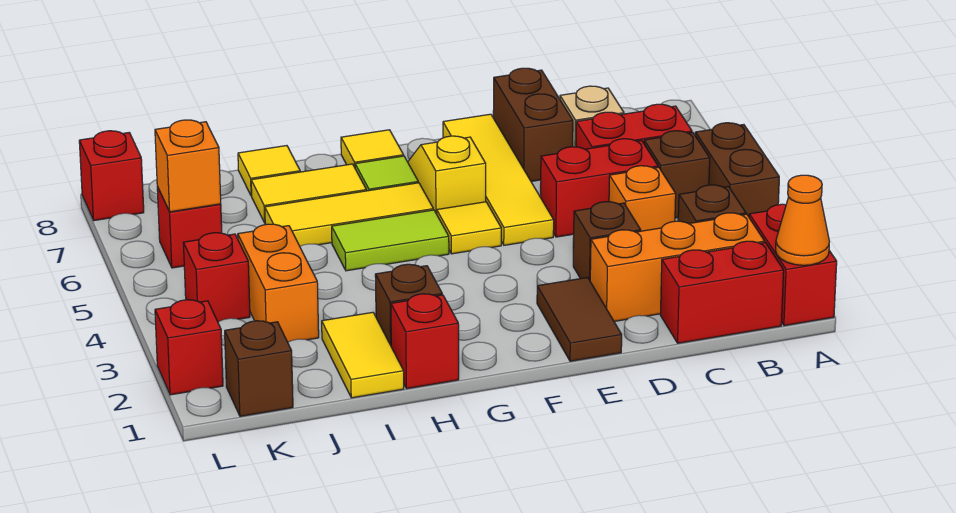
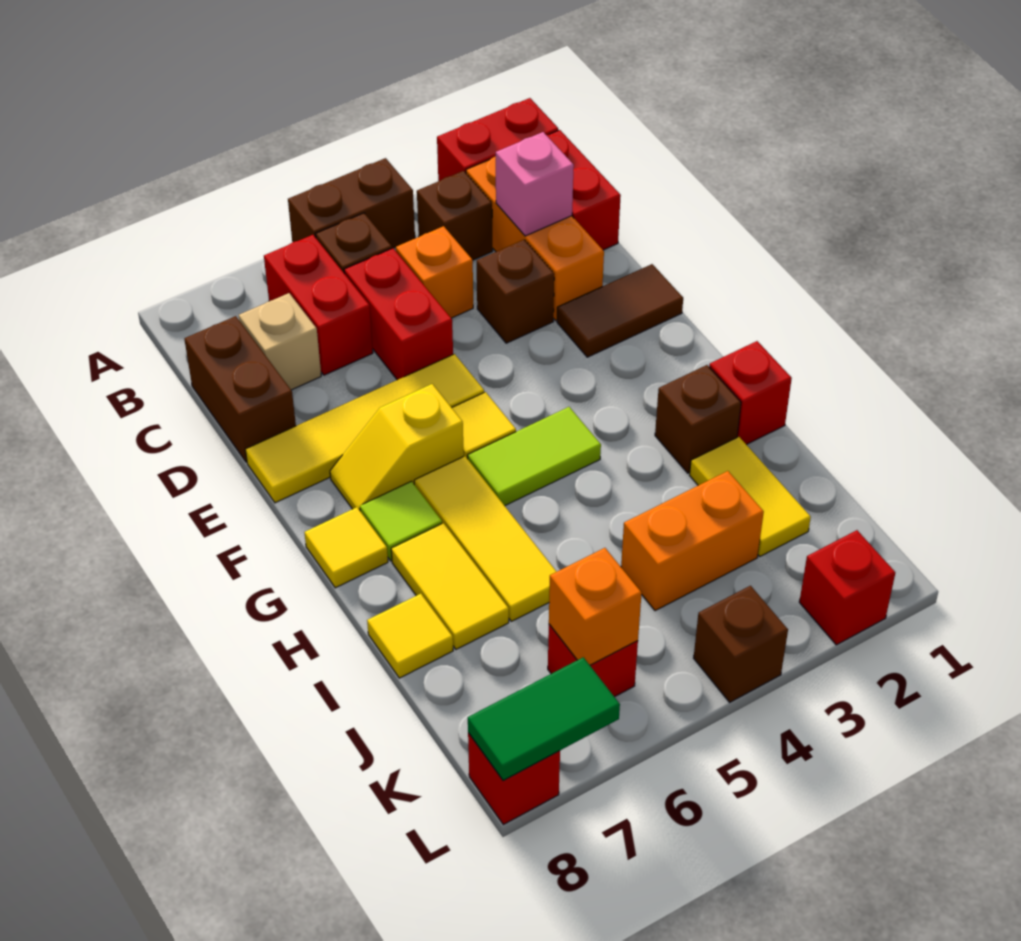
orange 1x1 cone [776,175,829,265] -> none
none -> pink 1x1 brick [496,132,574,236]
brown 1x2 brick [493,68,573,181] -> brown 1x2 brick turned to [184,316,296,462]
lime 1x2 tile [332,210,449,271] -> lime 1x2 tile turned to [468,407,601,506]
yellow 1x2 tile [322,312,404,398] -> yellow 1x2 tile turned to [690,437,811,556]
brown 1x1 brick [225,321,293,416] -> brown 1x1 brick moved to [694,586,788,702]
red 1x1 brick [183,233,250,322] -> none
none -> green 1x2 tile [468,657,620,781]

